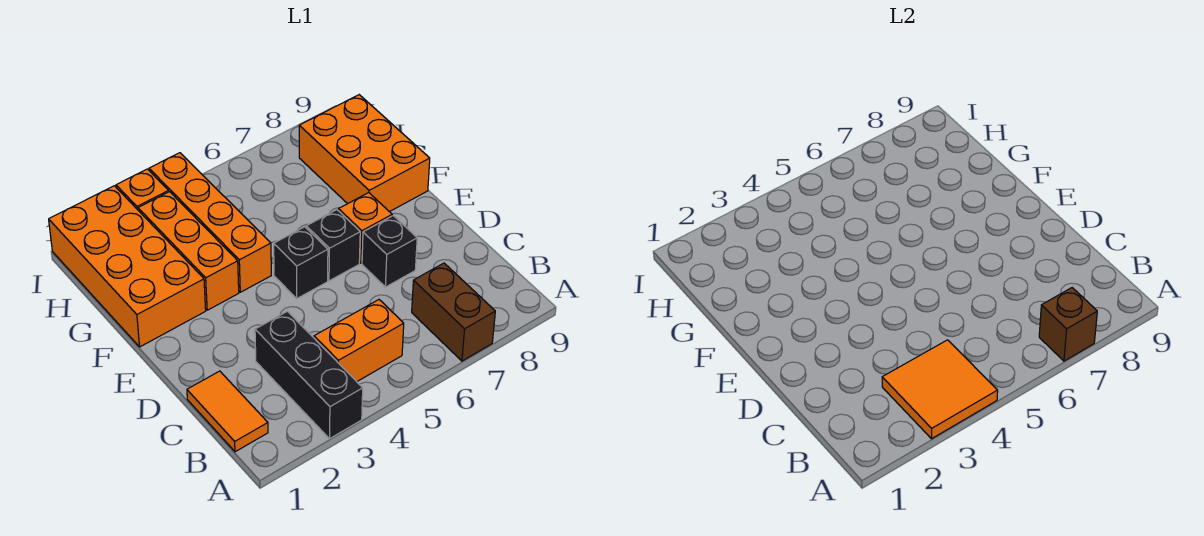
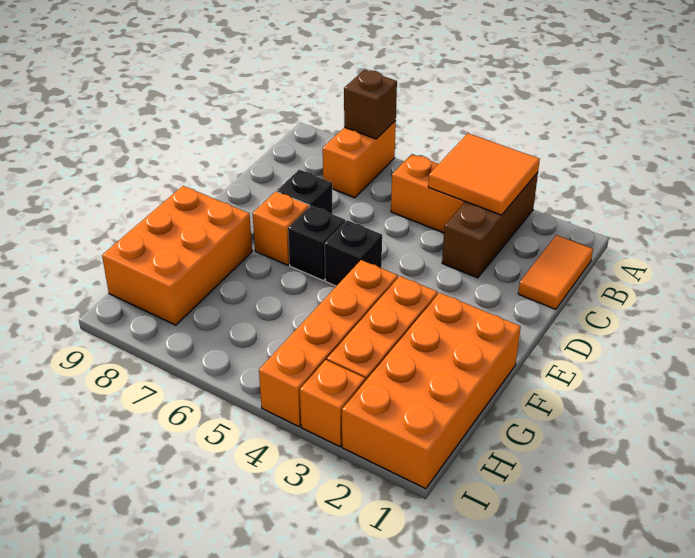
black 1x3 brick [255,311,363,439] -> brown 1x3 brick [442,172,538,278]
brown 1x2 brick [412,263,495,361] -> orange 1x2 brick [323,121,396,198]

